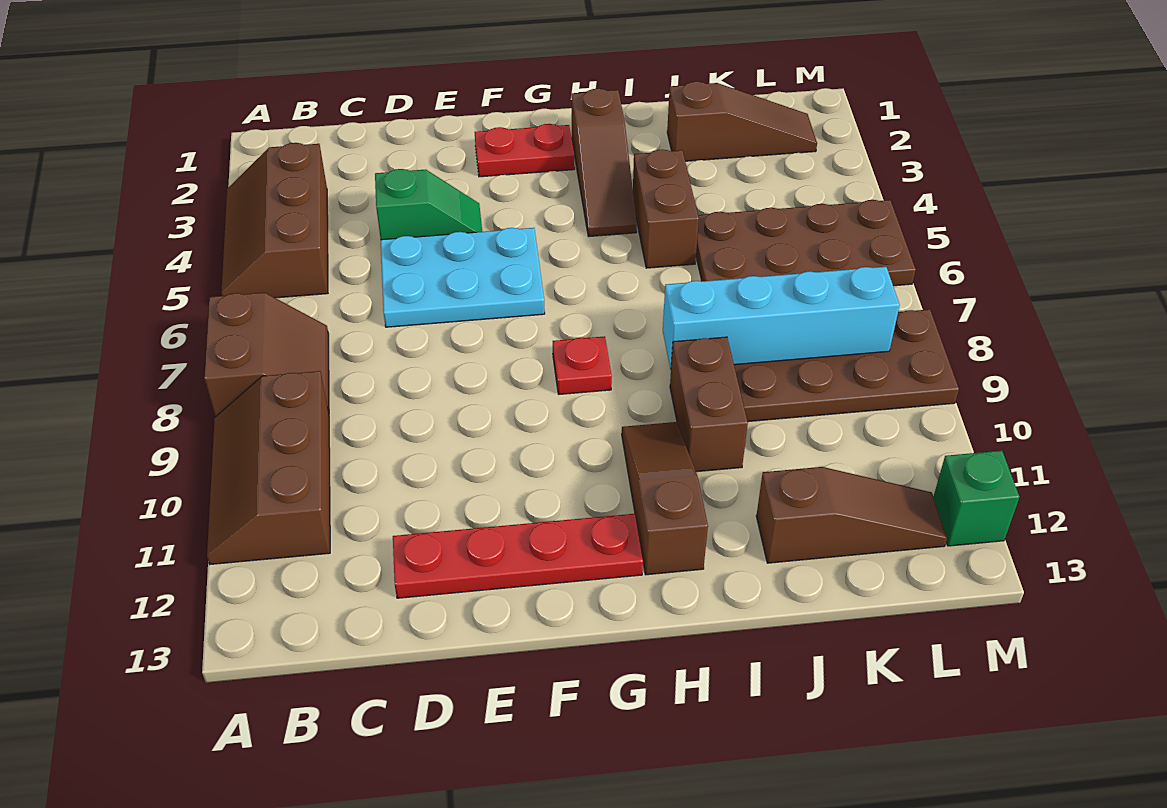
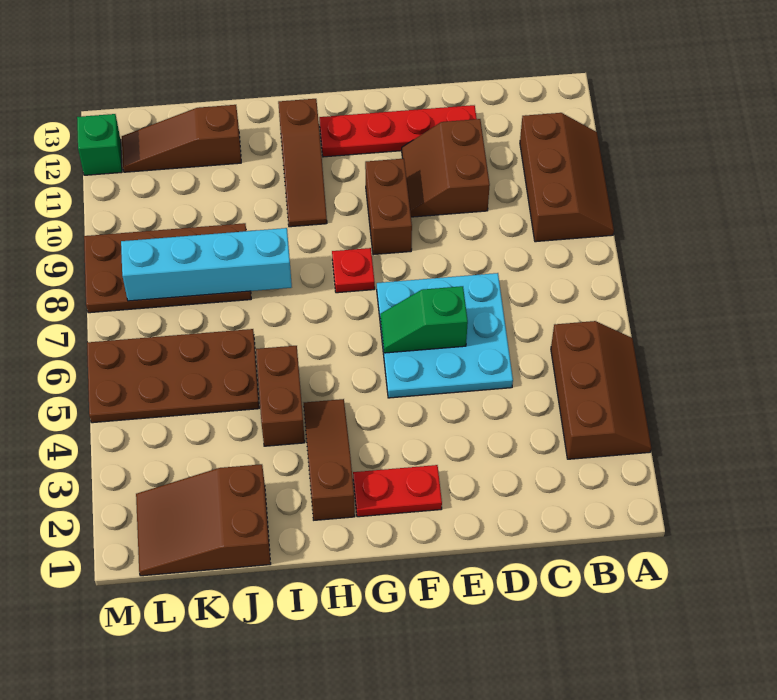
brown 2x2 slope [204,293,329,417] -> brown 2x2 slope moved to [402,119,490,217]
green 1x2 slope [375,169,482,240] -> green 1x2 slope moved to [380,286,468,353]
cyan 2x3 plate [381,228,545,327] -> cyan 3x3 plate [377,273,513,398]
brown 1x2 brick [670,337,748,472] -> brown 1x2 brick moved to [365,159,412,255]
brown 1x3 slope [667,82,817,161] -> brown 2x3 slope [136,464,271,576]

